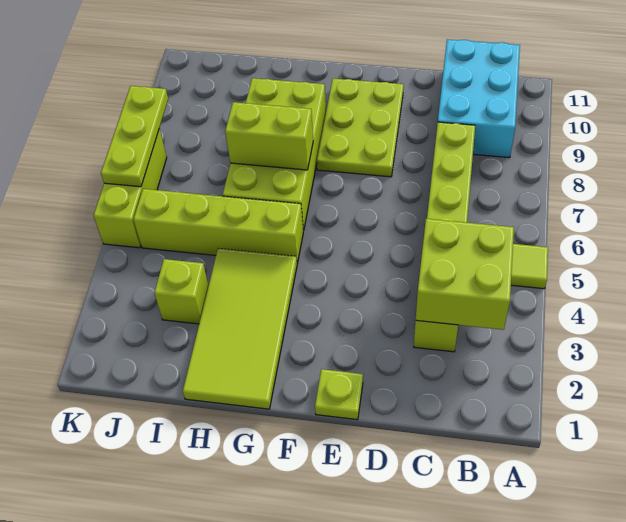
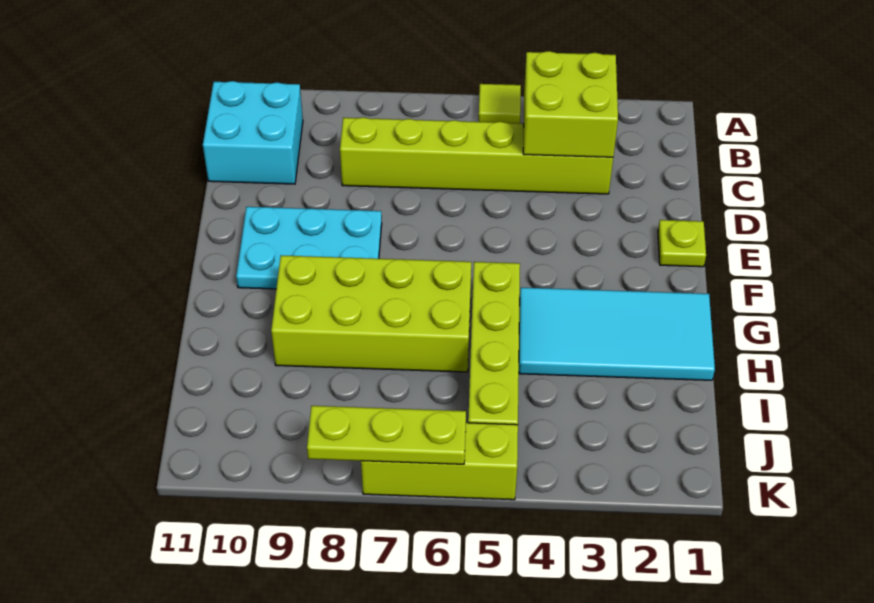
cyan 2x3 brick [438,40,520,158] -> cyan 2x2 brick [203,81,303,184]
lime 2x3 plate [317,78,404,177] -> cyan 2x3 plate [236,207,382,289]
lime 2x4 tile [183,248,297,409] -> cyan 2x4 tile [519,288,715,380]
lime 1x2 brick [225,102,313,170] -> none
lime 1x1 brick [154,259,208,324] -> none

